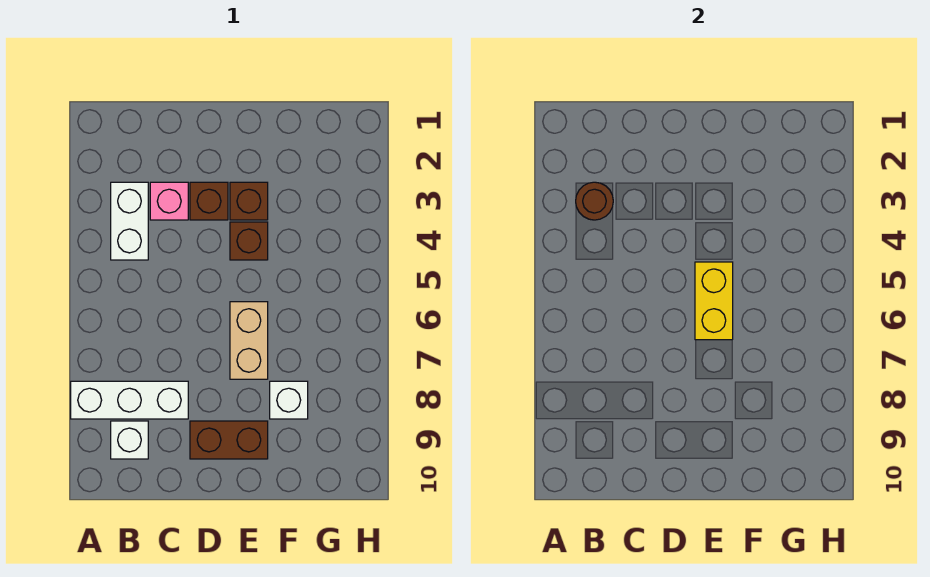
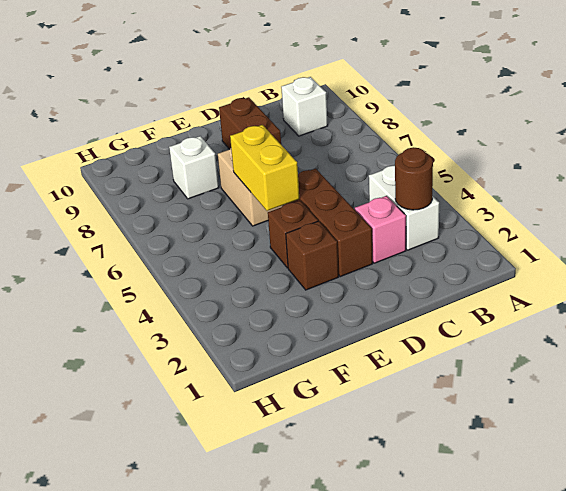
white 1x3 brick [71,381,188,419] -> none
brown 1x1 brick [190,182,228,220] -> brown 1x3 brick [290,169,373,277]
brown 1x2 brick [190,421,268,459] -> brown 1x2 brick turned to [219,97,281,149]

